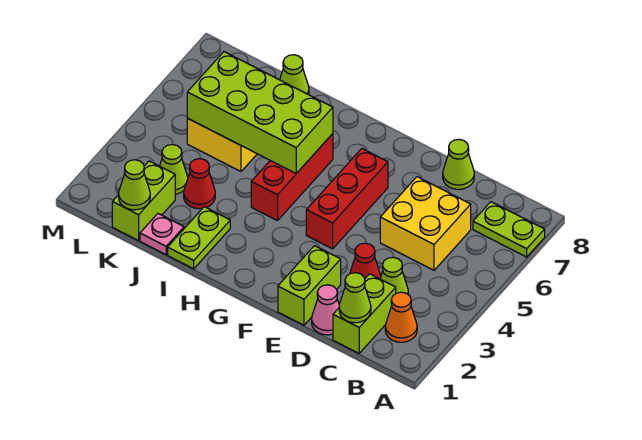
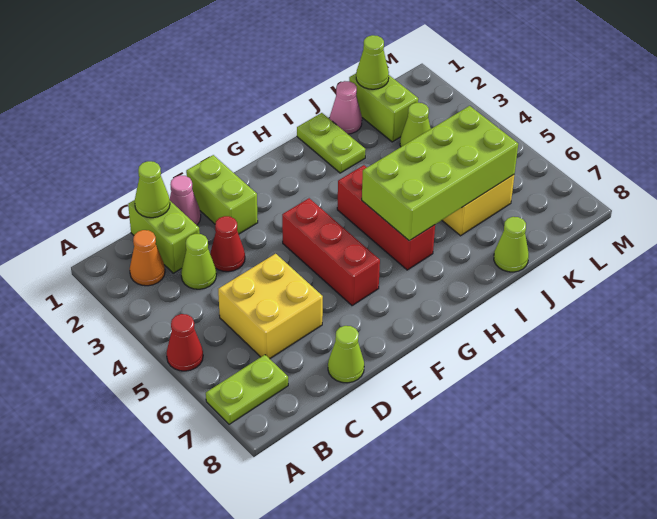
pink 1x1 plate [140,214,184,255] -> pink 1x1 cone [330,81,362,134]
red 1x1 cone [184,158,215,209] -> red 1x1 cone moved to [167,314,203,371]

